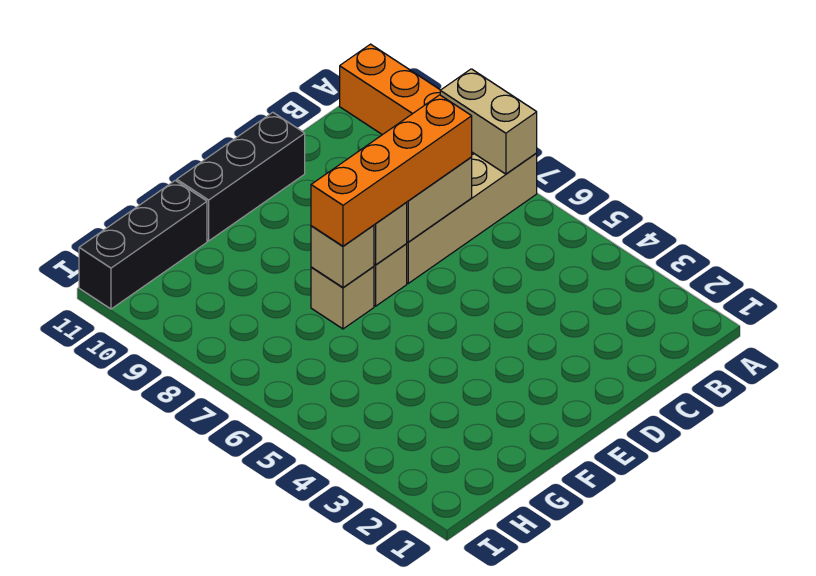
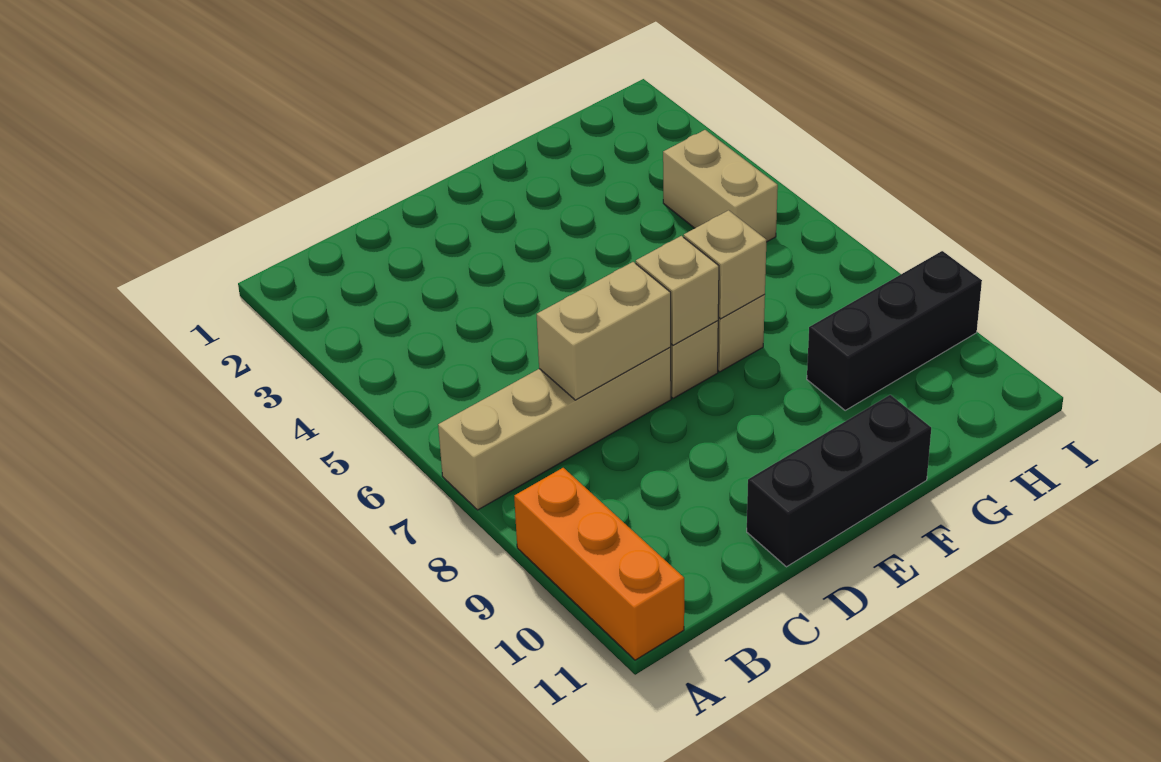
tan 1x2 brick [440,69,537,174] -> tan 1x2 brick moved to [663,130,778,242]
orange 1x4 brick [311,95,472,246] -> none
black 1x3 brick [79,181,207,309] -> black 1x3 brick moved to [807,251,982,410]

